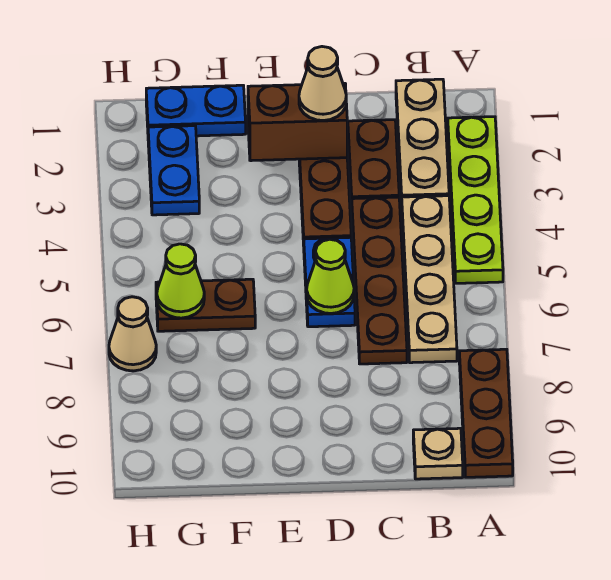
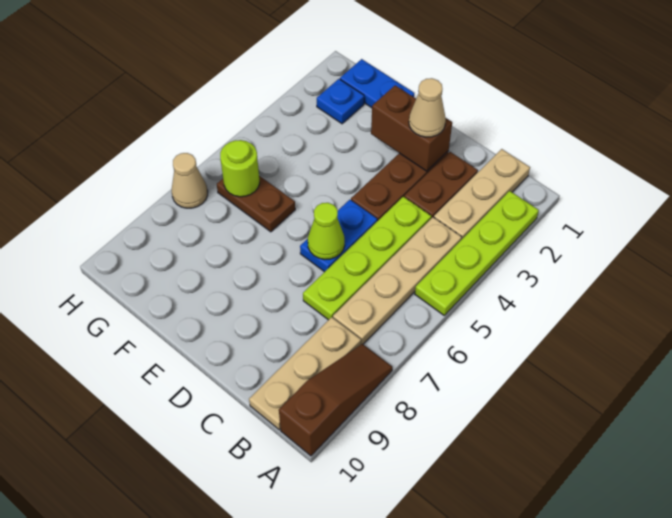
brown 1x3 plate [459,349,513,477] -> brown 1x3 slope [279,344,392,456]
tan 1x1 plate [413,428,463,479] -> tan 1x3 plate [249,317,361,430]
brown 1x4 plate [352,197,407,364] -> lime 1x4 plate [303,197,431,320]
blue 1x2 plate [148,126,199,215] -> blue 1x1 plate [317,79,364,124]
lime 1x1 cone [157,244,204,318] -> lime 1x1 round brick [220,140,260,197]

